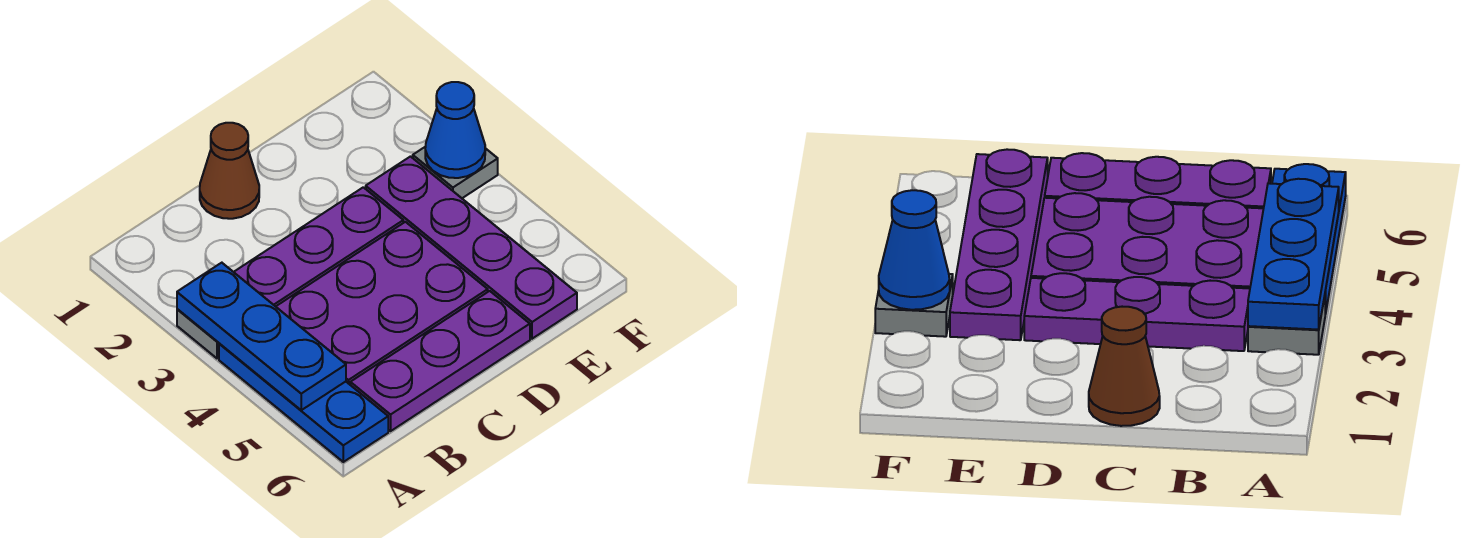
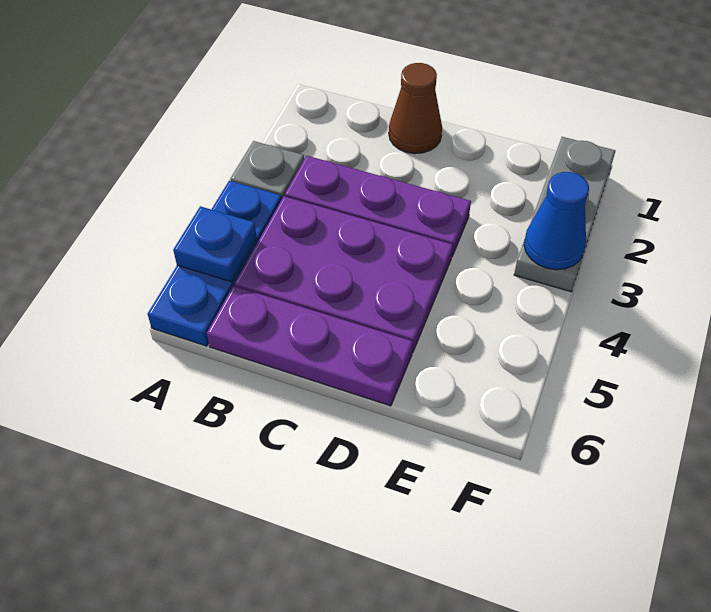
blue 1x3 plate [177,263,346,410] -> blue 1x1 plate [173,206,256,282]
purple 1x4 plate [366,157,577,339] -> none
grey 1x1 plate [413,147,498,198] -> grey 1x3 plate [514,137,615,292]

